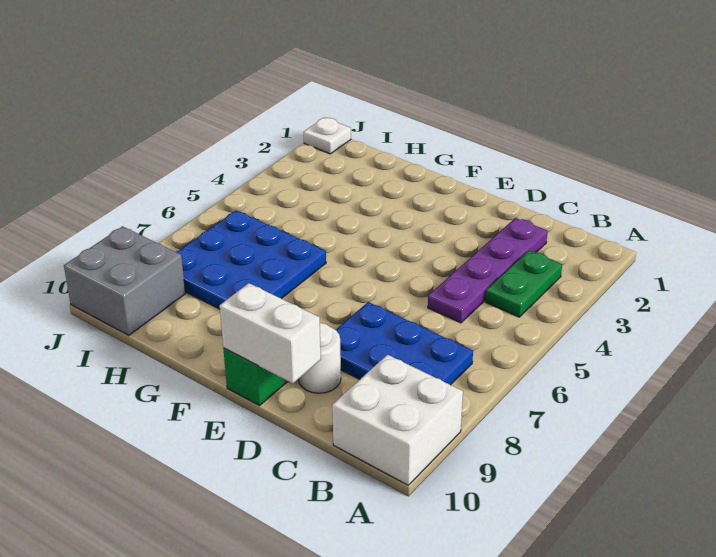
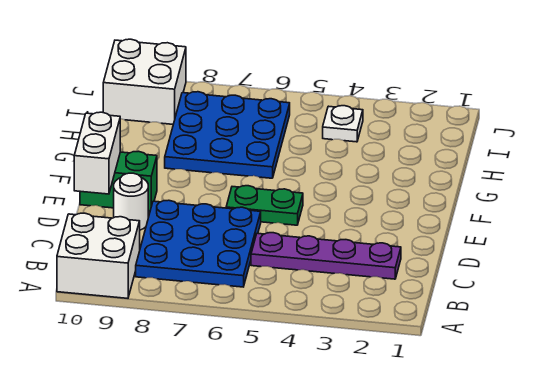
green 1x2 plate [486,251,562,317] -> green 1x2 plate moved to [226,186,303,225]
blue 2x3 plate [336,302,473,385] -> blue 3x3 plate [136,200,261,287]
grey 2x2 brick [64,226,186,335] -> white 2x2 brick [103,39,186,124]
white 1x1 plate [304,117,351,154] -> white 1x1 plate moved to [323,106,363,142]

